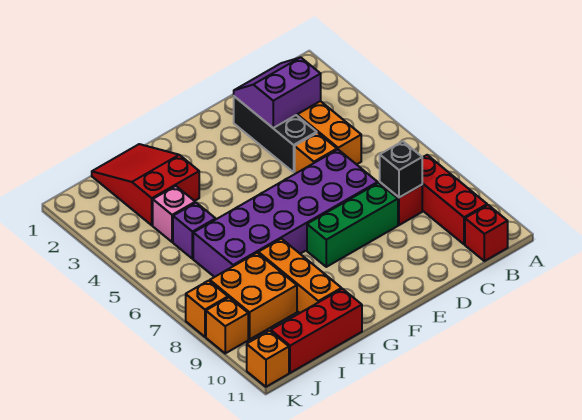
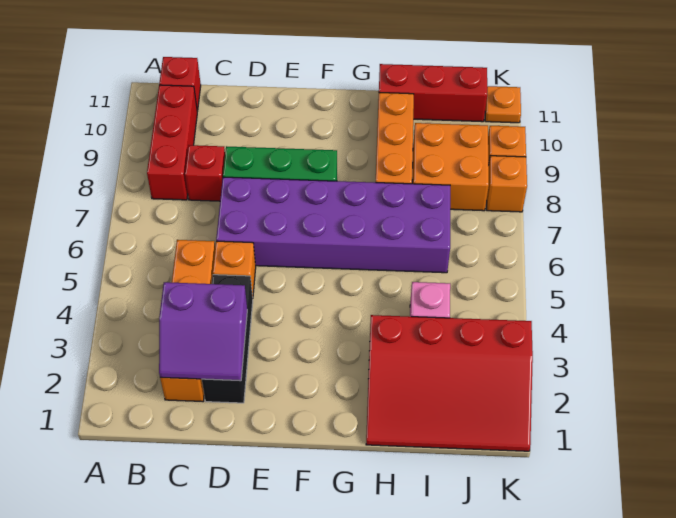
black 1x1 brick [380,141,422,198] -> none
red 2x3 slope [92,144,199,225] -> red 3x4 slope [366,315,533,451]
purple 1x1 brick [173,203,216,259] -> none
orange 1x1 brick [247,331,289,387] -> orange 1x1 plate [485,86,521,123]

